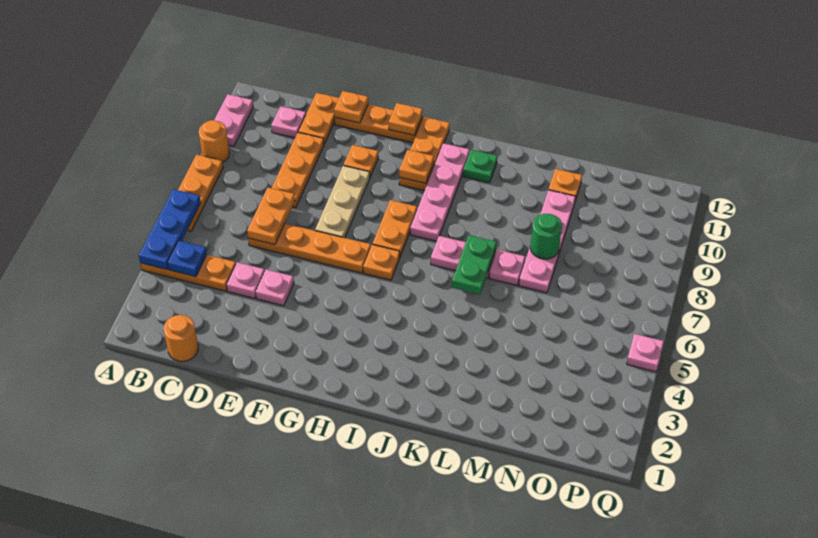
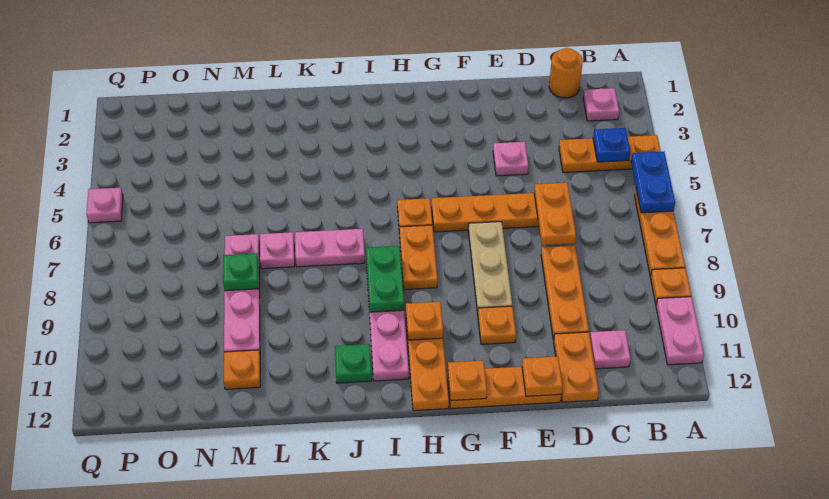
blue 1x3 plate [139,189,201,269] -> blue 1x2 plate [631,152,675,213]
orange 1x1 round brick [199,120,229,162] -> orange 1x1 plate [650,268,691,304]
pink 1x1 plate [227,262,265,298] -> pink 1x1 plate moved to [583,88,619,121]
green 1x2 plate [452,235,496,294] -> green 1x2 plate moved to [366,246,404,312]
green 1x1 round brick [530,214,562,259] -> green 1x1 plate [223,253,259,291]

